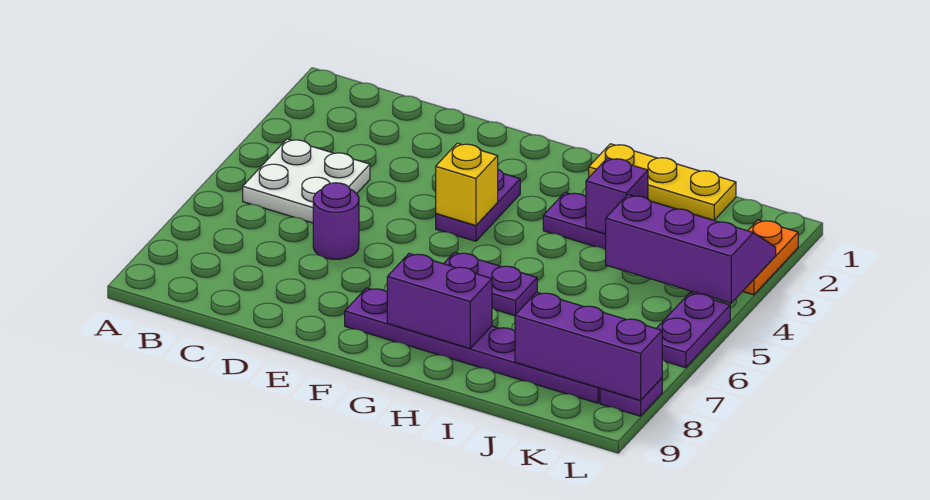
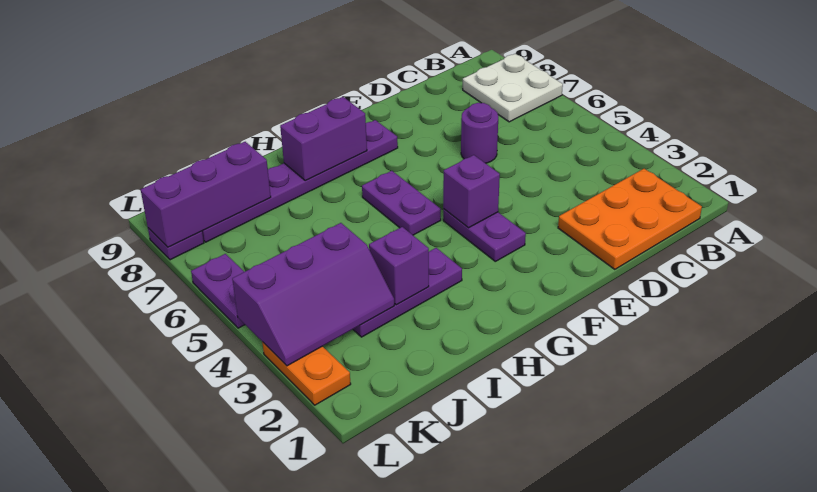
none -> orange 2x3 plate [558,169,702,269]
white 2x2 plate [243,139,370,223] -> white 2x2 plate moved to [463,54,563,122]
yellow 1x1 brick [436,143,498,225] -> purple 1x1 brick [443,155,500,228]
purple 1x2 plate [444,252,537,316] -> purple 1x2 plate turned to [362,171,441,235]
yellow 1x3 plate [589,144,736,220] -> none

